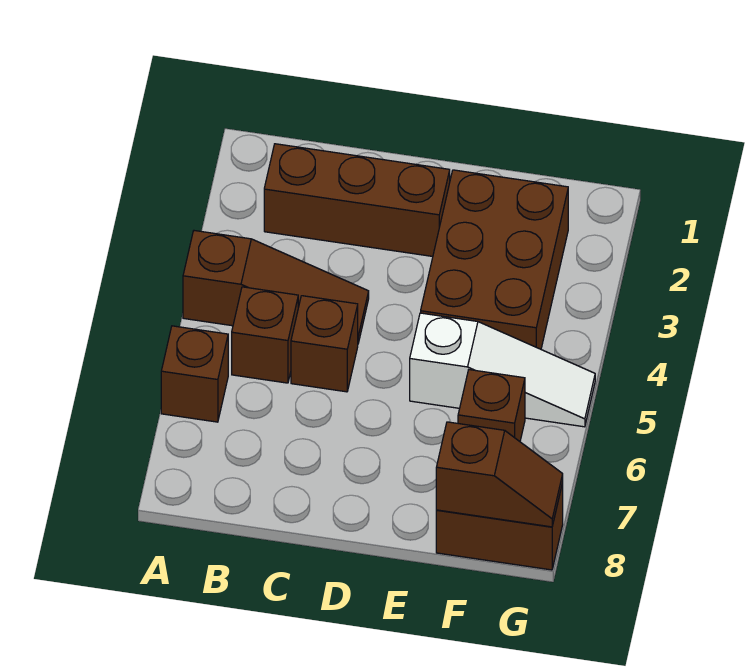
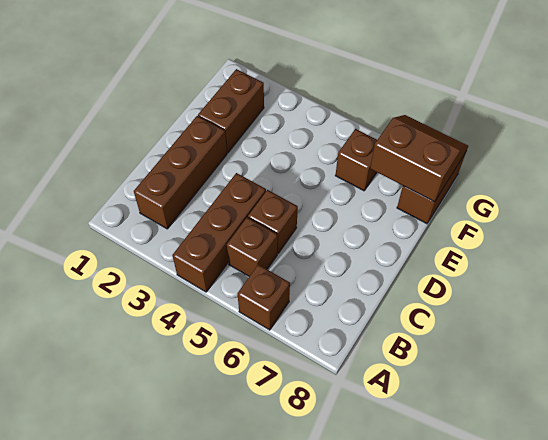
brown 1x3 slope [183,231,369,343] -> brown 1x3 brick [172,173,266,292]
brown 2x3 brick [421,170,568,349] -> brown 1x2 brick [198,69,264,153]
white 1x3 slope [410,313,595,427] -> none
brown 1x2 slope [436,422,563,527] -> brown 2x2 slope [370,115,468,202]

